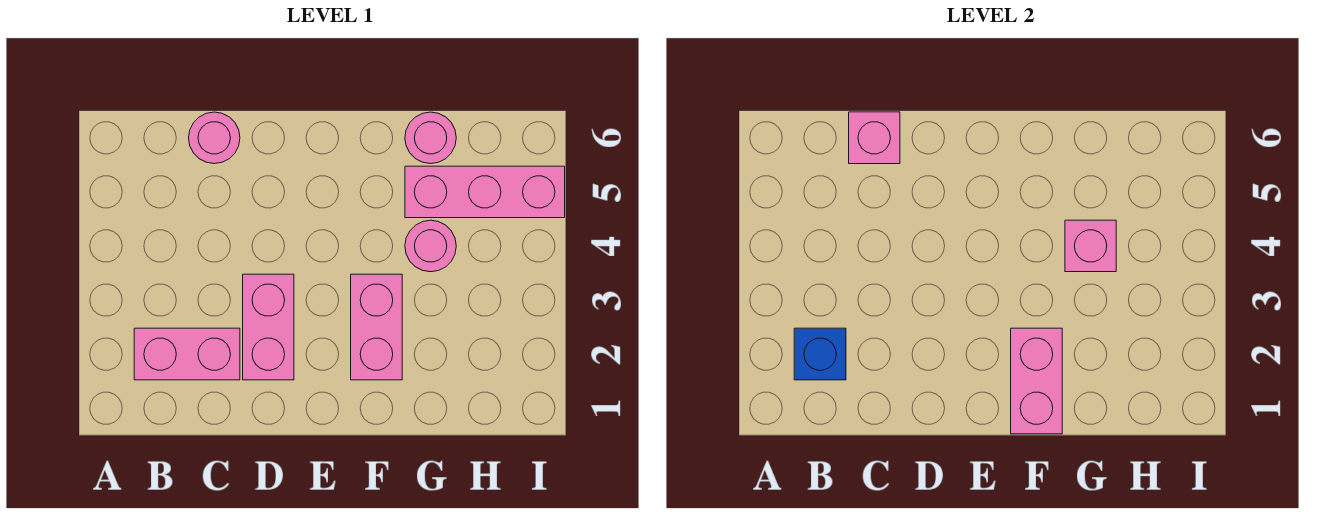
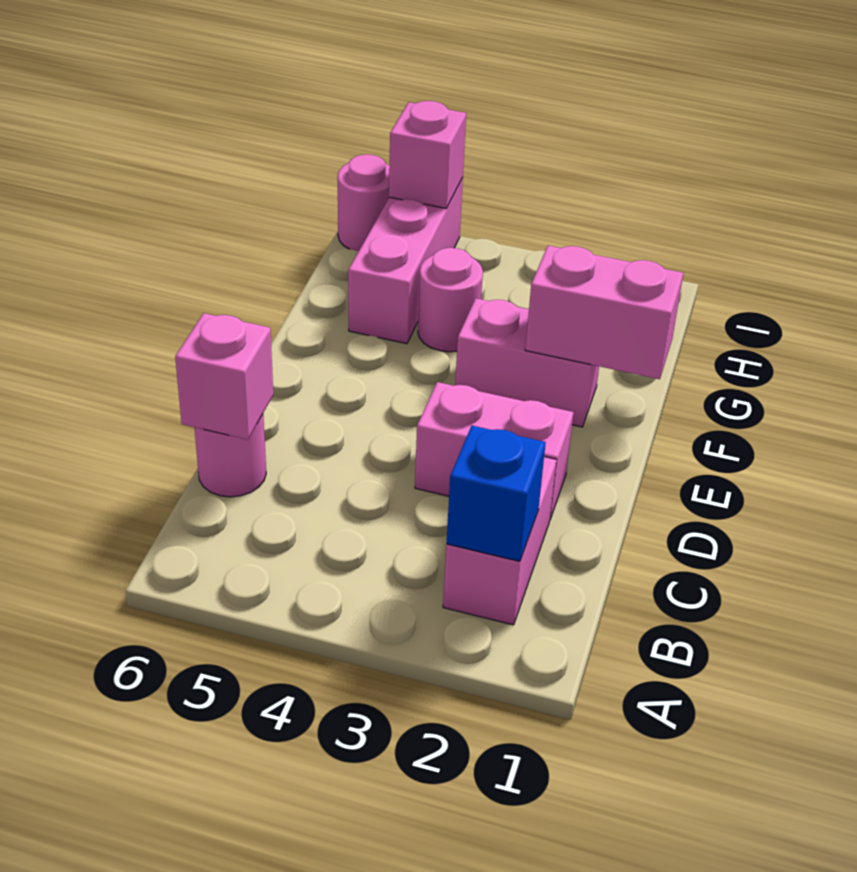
pink 1x1 brick [1065,220,1116,272] -> pink 1x1 brick moved to [389,101,466,208]
pink 1x1 round brick [405,112,456,164] -> pink 1x1 round brick moved to [338,154,390,251]

